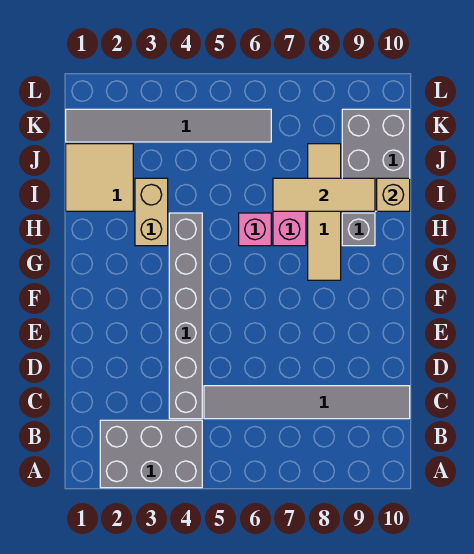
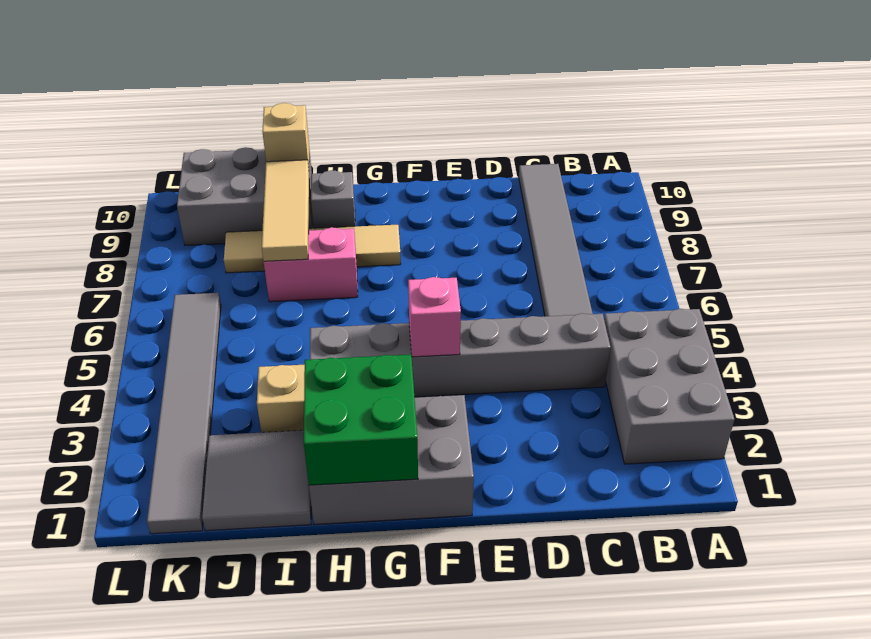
none -> grey 2x3 brick [309,395,474,524]
none -> green 2x2 brick [304,355,418,485]
pink 1x1 brick [239,213,271,246] -> pink 1x1 brick moved to [408,277,461,357]
tan 2x2 tile [66,144,133,211] -> grey 2x2 tile [202,430,311,531]

